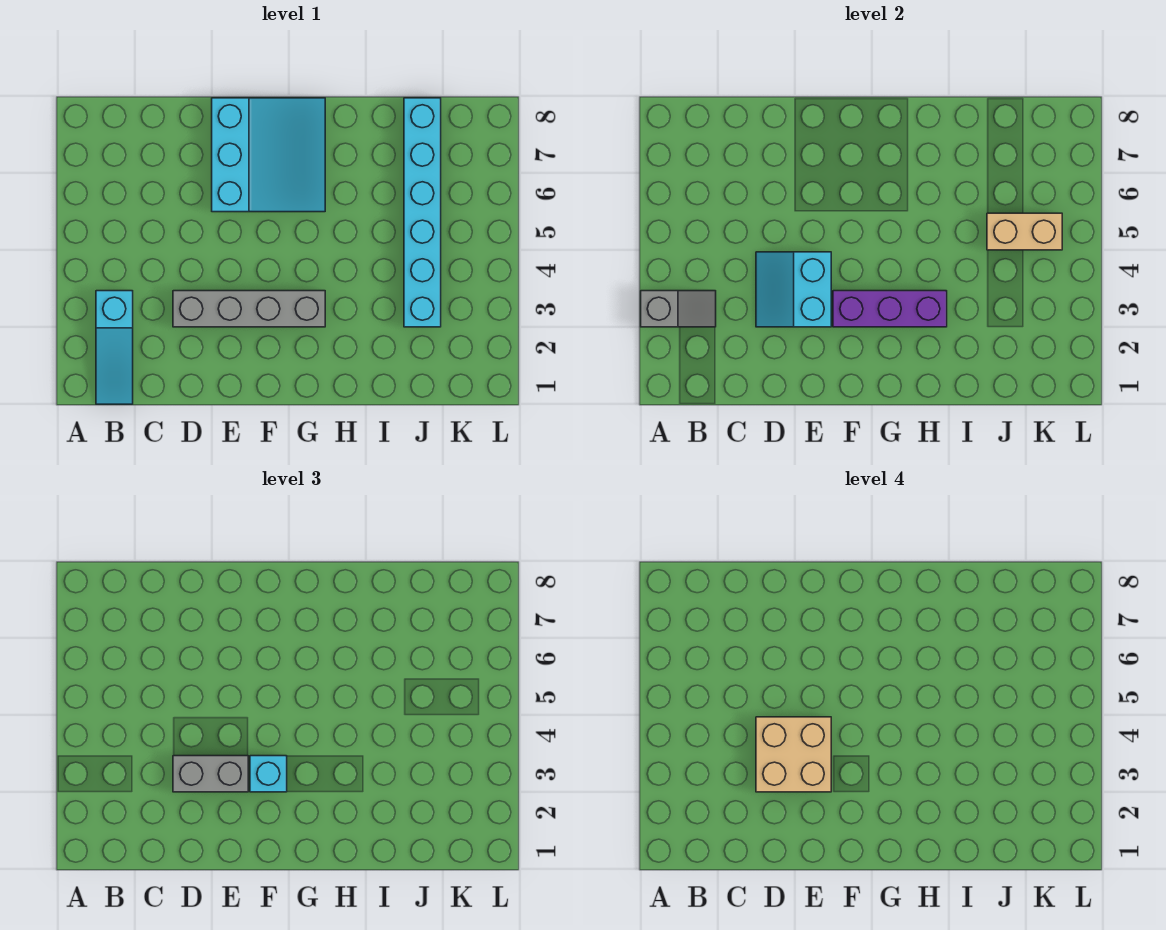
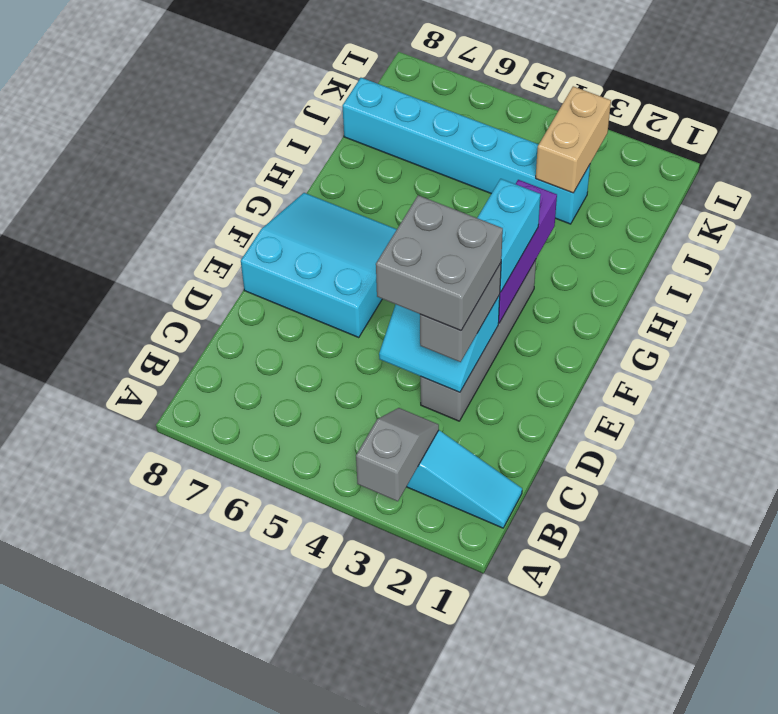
tan 2x2 brick [756,717,831,792] -> grey 2x2 brick [376,195,503,331]
cyan 1x1 brick [250,756,287,792] -> cyan 1x2 brick [477,179,541,292]
tan 1x2 brick [987,213,1062,250] -> tan 1x2 brick moved to [536,86,611,193]

